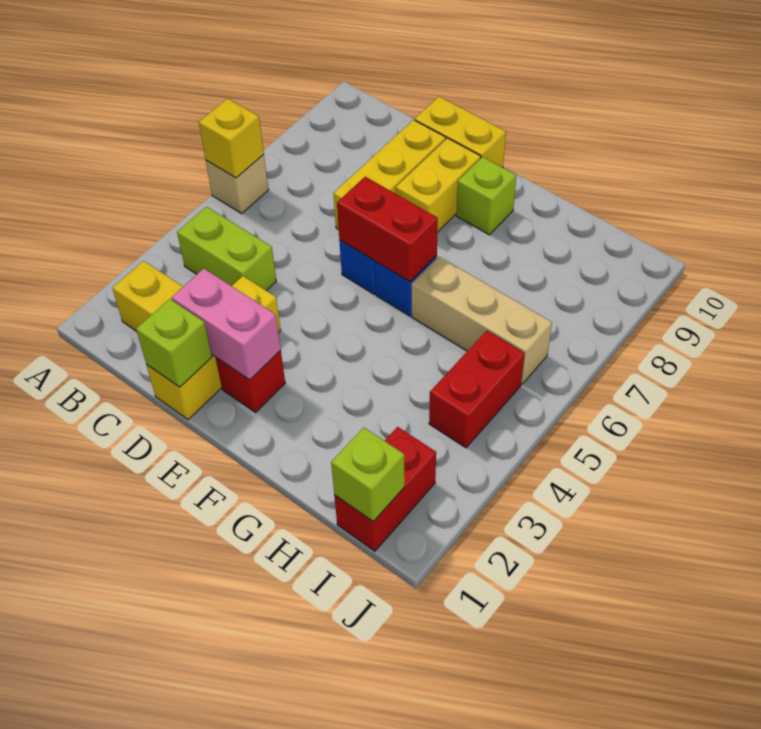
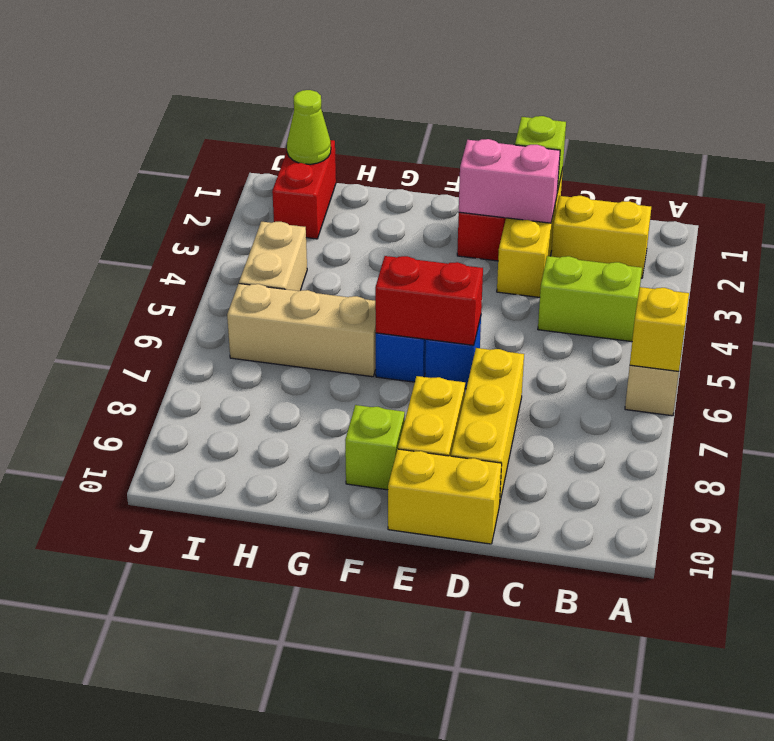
lime 1x1 brick [331,428,405,522] -> lime 1x1 cone [287,90,331,164]
red 1x2 brick [429,331,525,448] -> tan 1x2 brick [239,222,307,291]

